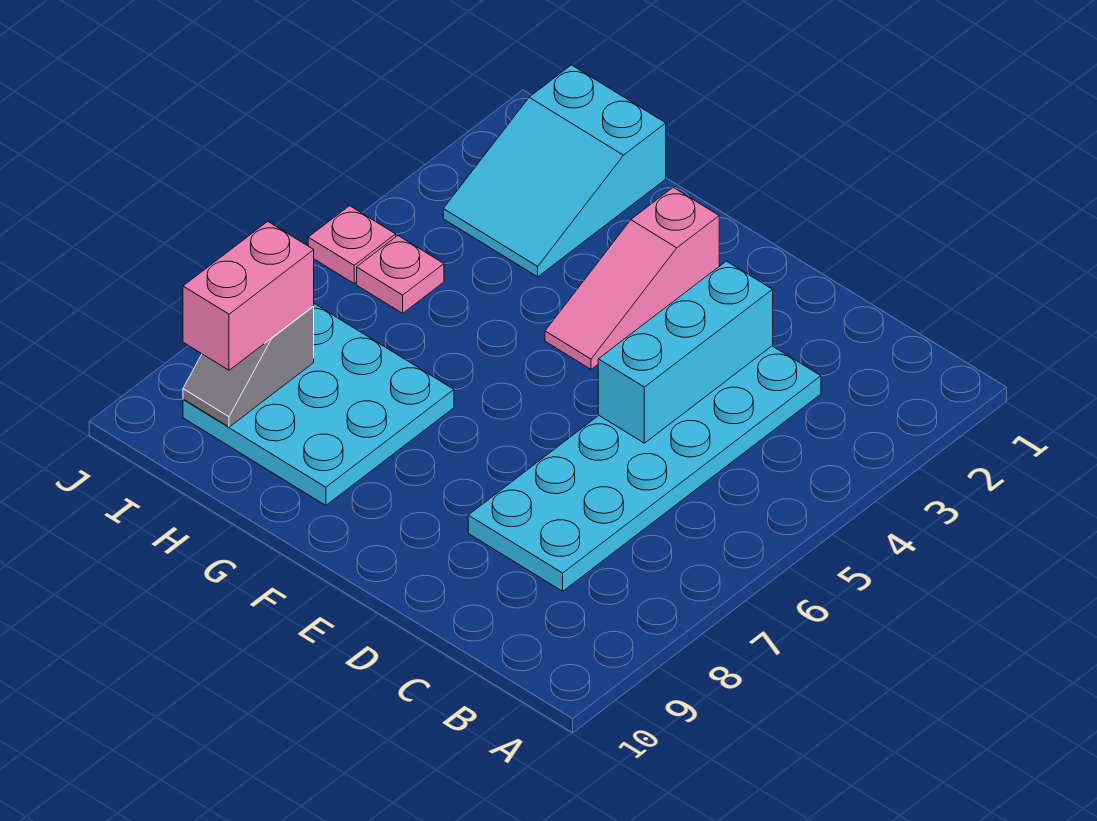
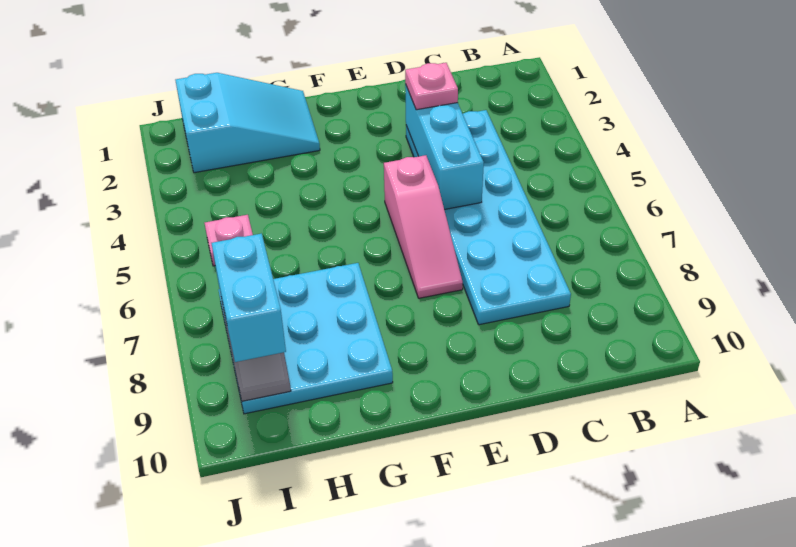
pink 1x3 slope [545,187,719,369] -> pink 1x3 slope moved to [384,155,463,298]
cyan 2x3 slope [443,65,666,277] -> cyan 2x3 slope turned to [175,73,320,173]
pink 1x2 brick [183,222,314,370] -> cyan 1x2 brick [211,234,286,362]
pink 1x1 plate [308,206,396,283] -> pink 1x1 plate moved to [405,63,458,110]

